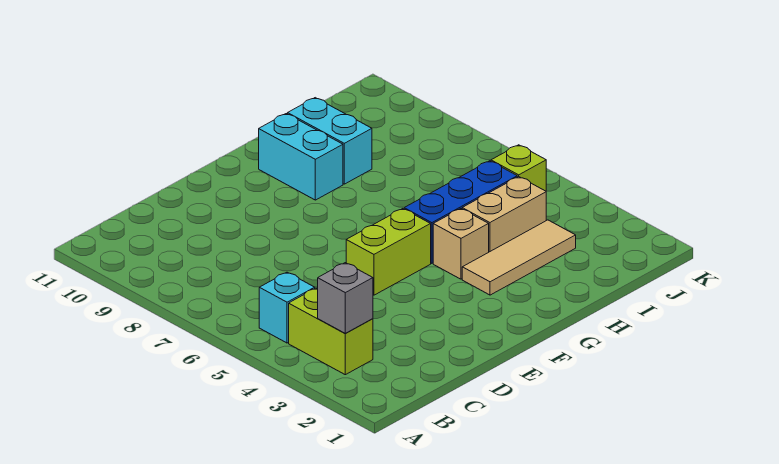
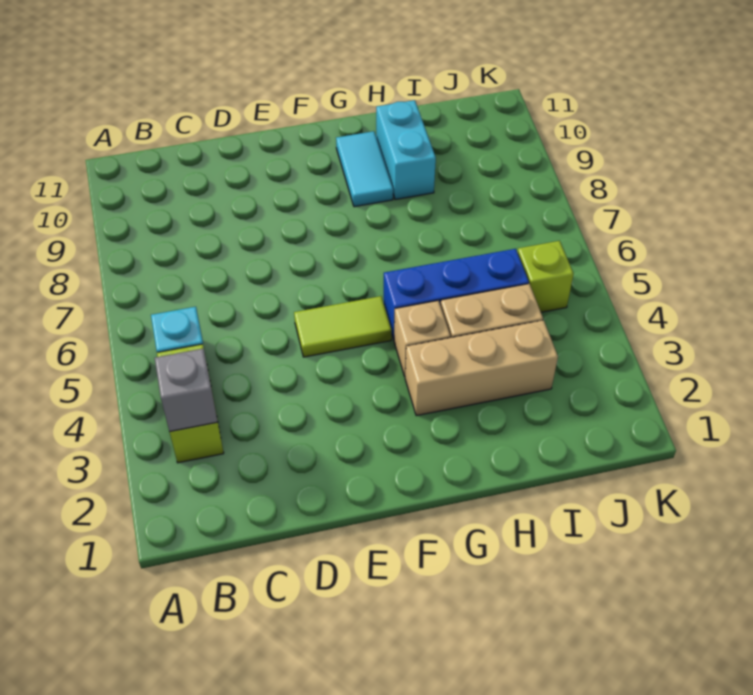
lime 1x2 brick [346,209,431,295] -> lime 1x2 tile [294,296,392,357]
tan 1x3 tile [462,220,576,295] -> tan 1x3 brick [405,320,558,416]
cyan 1x2 brick [259,114,343,200] -> cyan 1x2 tile [336,131,393,207]

